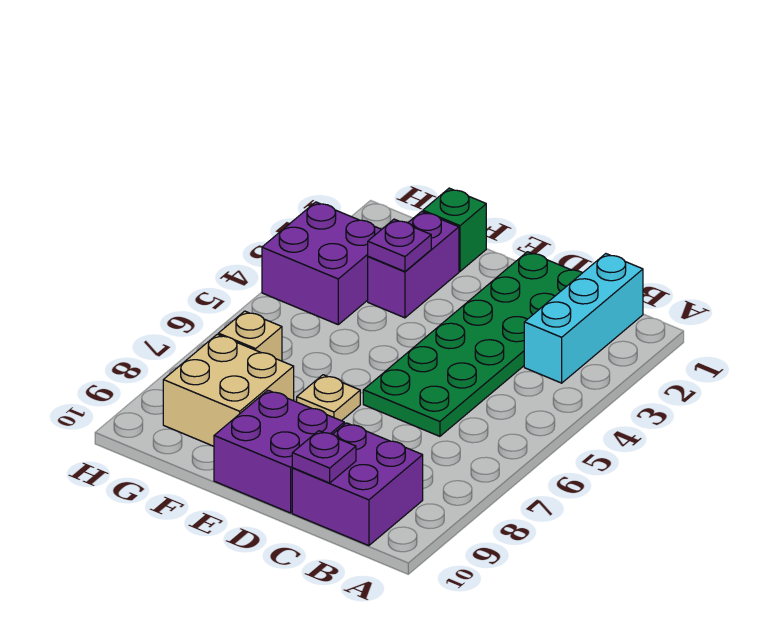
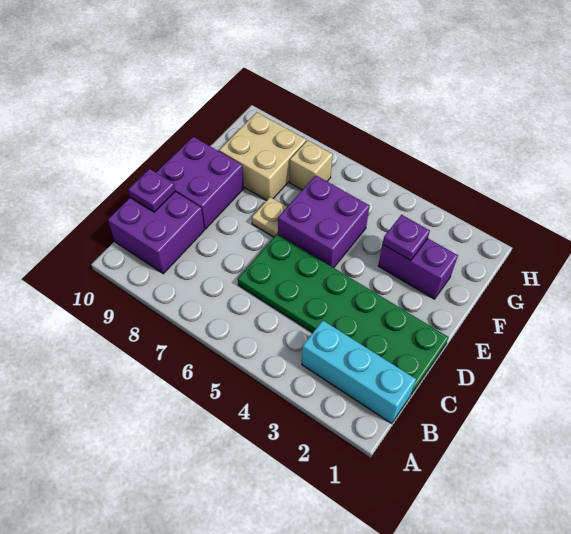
green 1x1 brick [423,188,486,271] -> none
purple 2x2 brick [262,202,382,324] -> purple 2x2 brick moved to [278,175,369,268]

